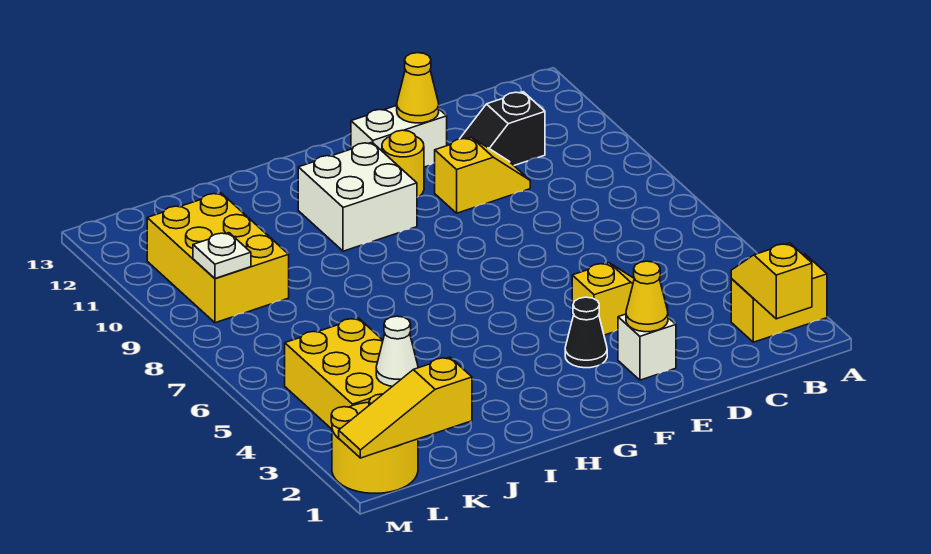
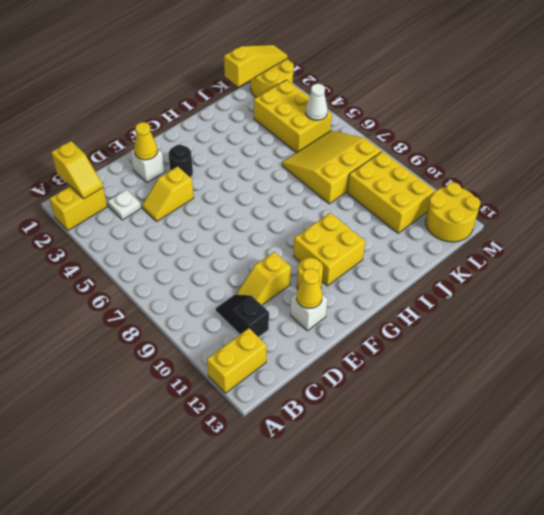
none -> yellow 1x2 brick [207,328,267,393]
black 1x2 slope [460,92,545,165] -> black 1x2 slope turned to [216,295,269,337]
white 1x2 brick [351,106,447,167] -> white 1x1 brick [290,293,327,331]
black 1x1 cone [565,297,607,368] -> black 1x1 round brick [168,145,193,178]
white 2x2 brick [298,142,417,251] -> yellow 2x2 brick [294,213,365,286]
none -> yellow 3x3 slope [282,130,381,204]
white 1x1 cone [376,316,418,386] -> white 1x1 cone moved to [306,84,328,120]
white 1x1 plate [193,233,251,278] -> white 1x1 plate moved to [108,190,141,220]
none -> yellow 2x2 round brick [426,182,480,242]

